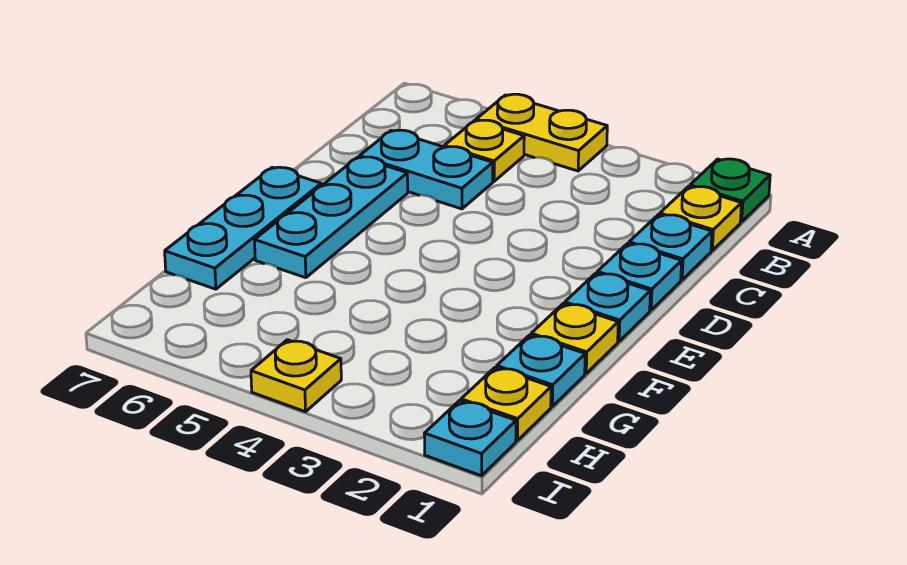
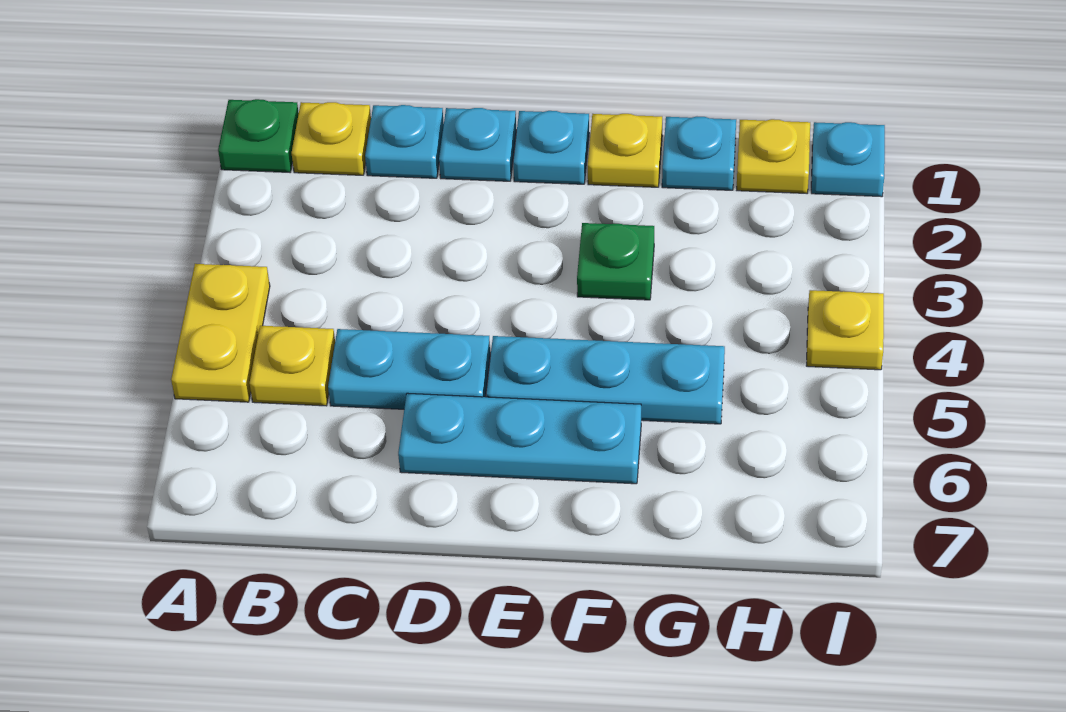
cyan 1x2 plate [359,130,493,209] -> cyan 1x2 plate turned to [328,329,490,409]
cyan 1x3 plate [165,167,321,289] -> cyan 1x3 plate moved to [486,336,725,424]
none -> green 1x1 plate [577,223,654,300]

